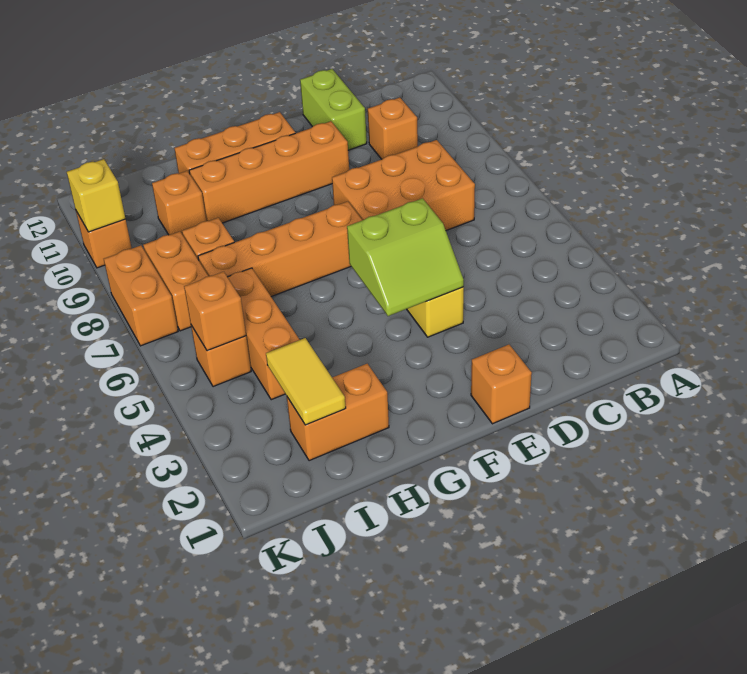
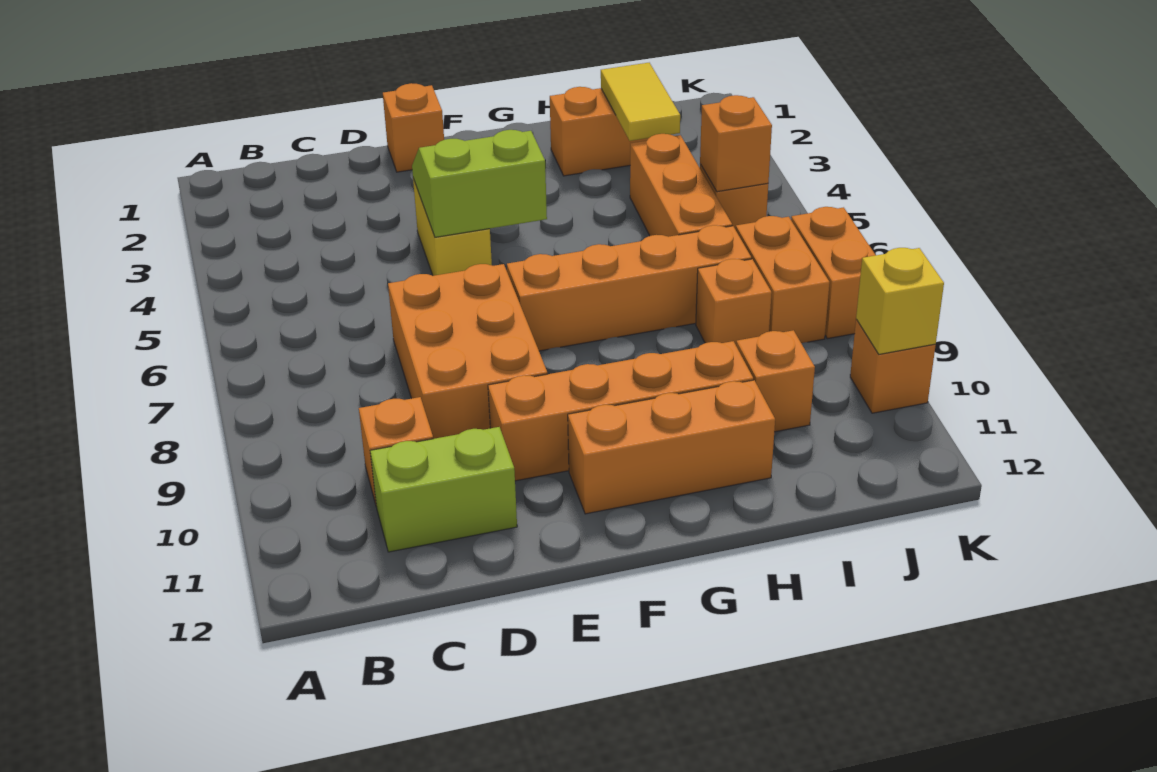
orange 2x3 brick [332,140,475,230] -> orange 2x3 brick turned to [388,264,548,439]
lime 1x2 brick [300,69,367,150] -> lime 1x2 brick turned to [370,427,517,552]

